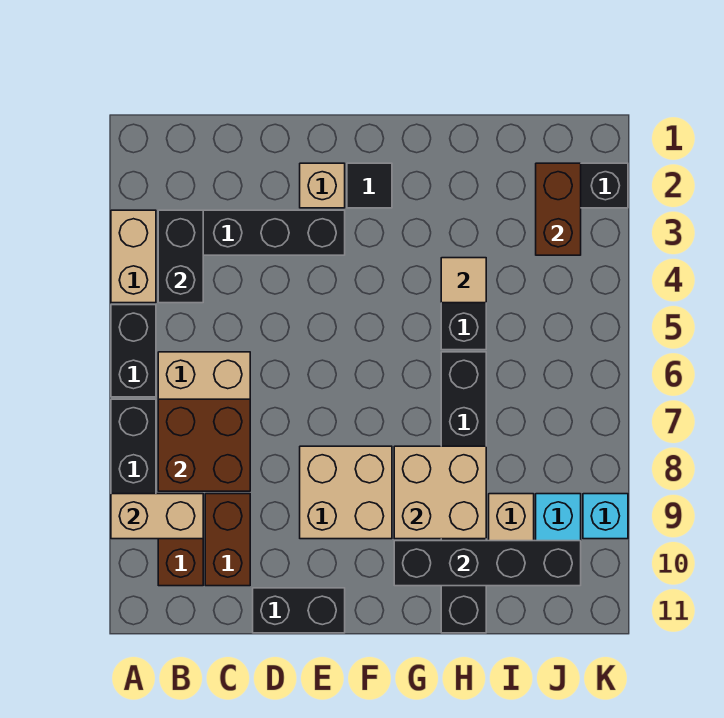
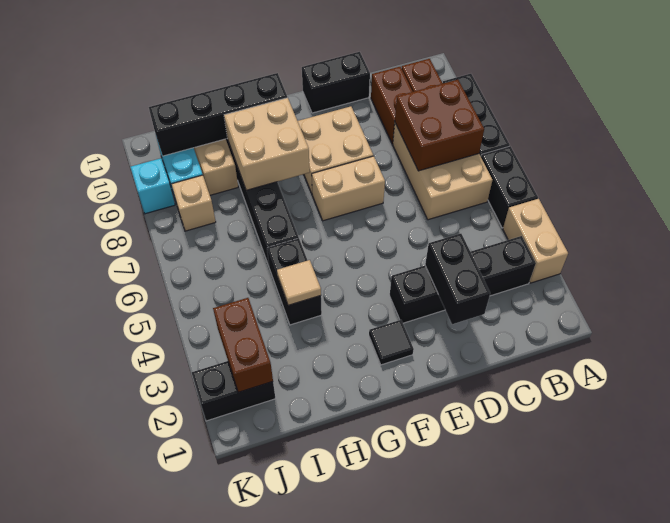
tan 1x2 brick [111,494,203,539] -> tan 1x2 brick moved to [312,156,385,221]
black 1x2 brick [158,210,203,303] -> black 1x2 brick moved to [425,234,490,324]
tan 1x1 brick [300,163,345,208] -> tan 1x1 brick moved to [172,175,216,231]

